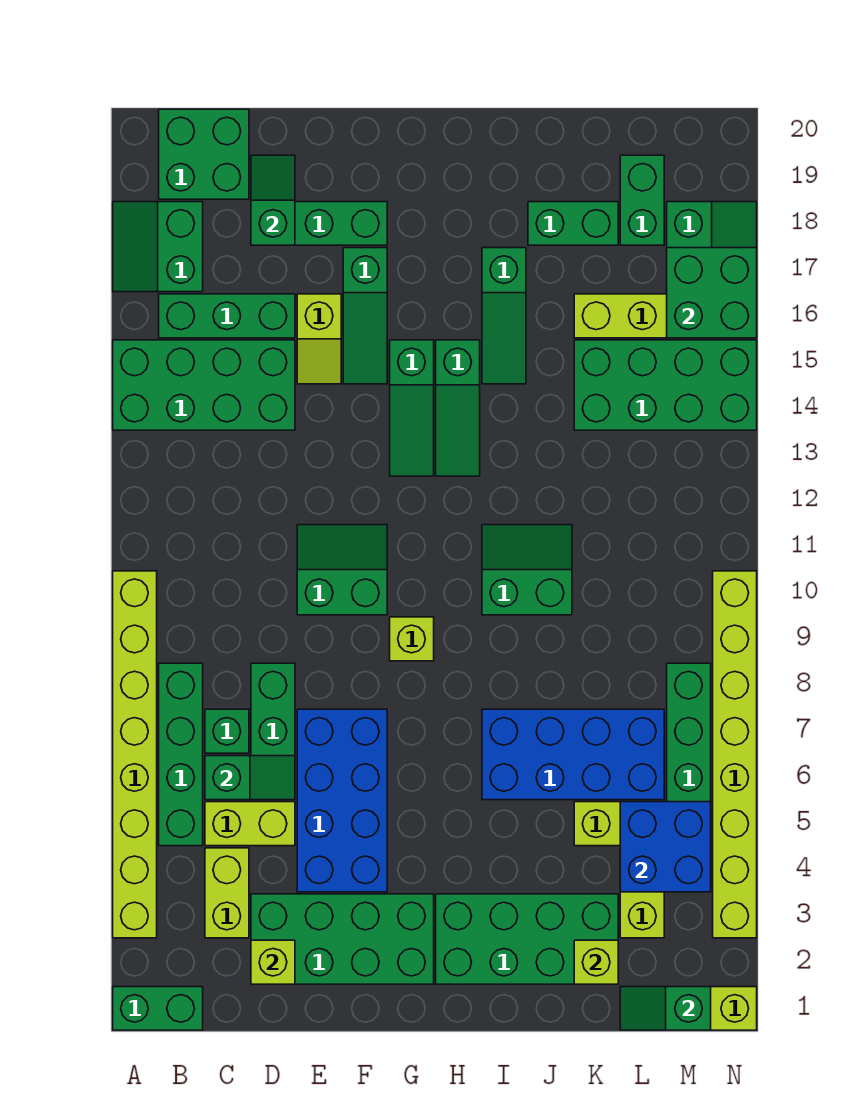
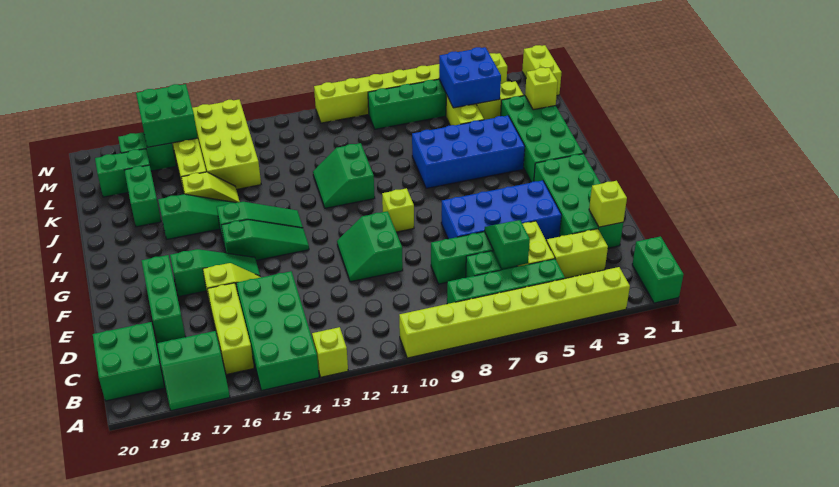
none -> lime 1x1 brick [312,327,348,377]
green 1x3 brick [159,294,295,338] -> lime 1x3 brick [207,283,254,375]
green 1x2 slope [251,155,295,245] -> none
blue 2x4 brick [482,709,664,800] -> blue 2x4 brick turned to [412,116,525,188]
none -> lime 1x2 slope [181,172,240,203]
green 2x4 brick [574,340,757,430] -> lime 2x4 brick [192,100,261,189]
green 1x2 slope [620,987,711,1030] -> none

